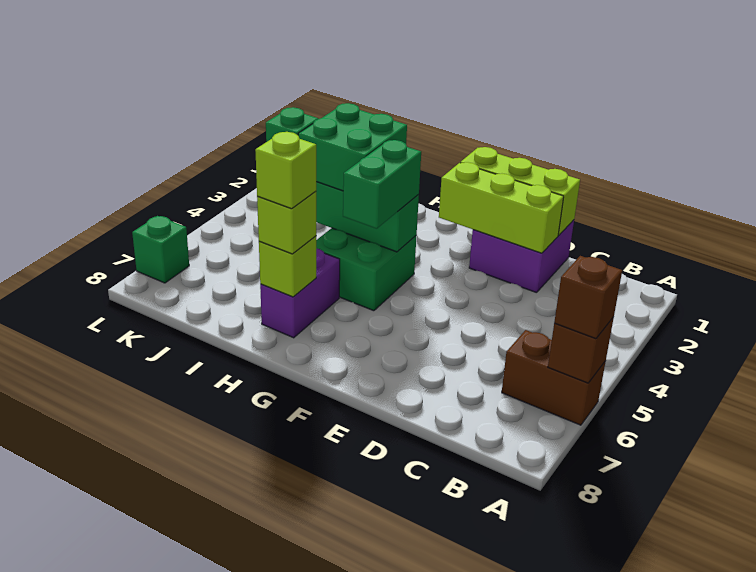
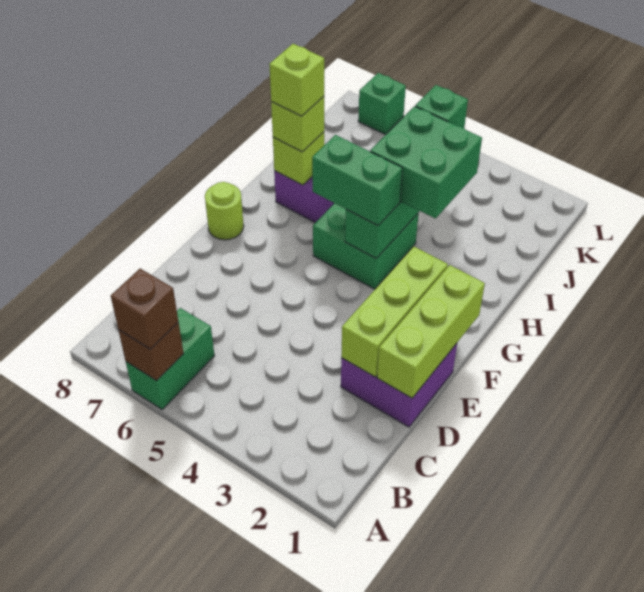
brown 1x2 brick [502,330,606,425] -> green 1x2 brick [126,308,215,409]
none -> lime 1x1 round brick [205,182,244,240]

